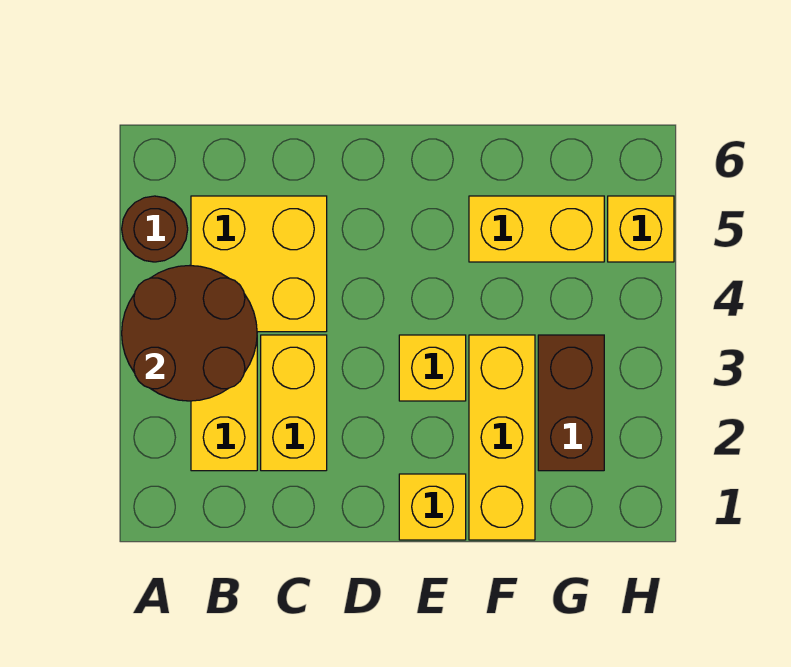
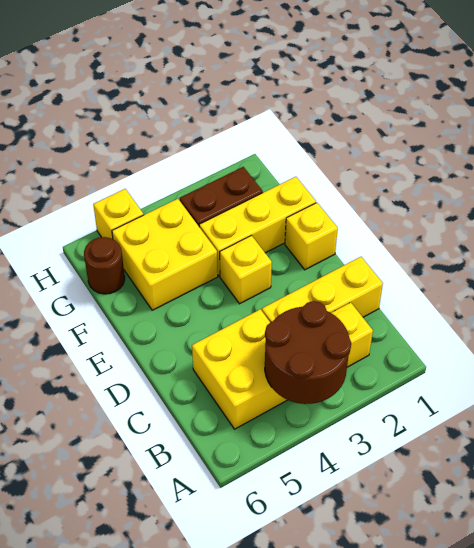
brown 1x1 round brick [122,196,188,262] -> brown 1x1 round brick moved to [84,237,125,294]
yellow 1x2 brick [261,335,327,471] -> yellow 1x3 brick [262,257,383,322]
yellow 1x2 brick [469,196,604,262] -> yellow 2x2 brick [112,199,218,310]

